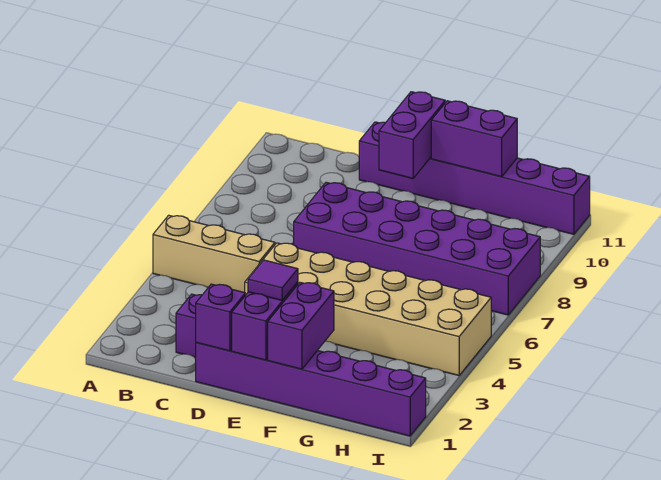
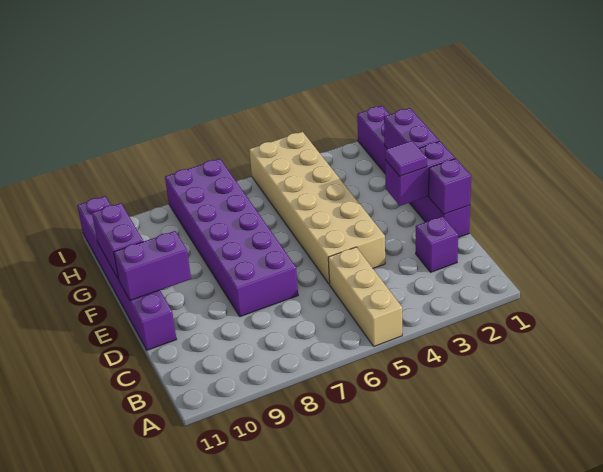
purple 1x2 brick [268,282,334,369] -> purple 1x2 brick turned to [384,108,439,149]

